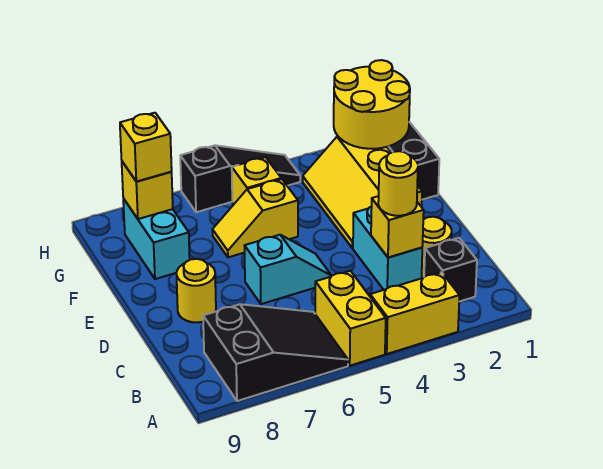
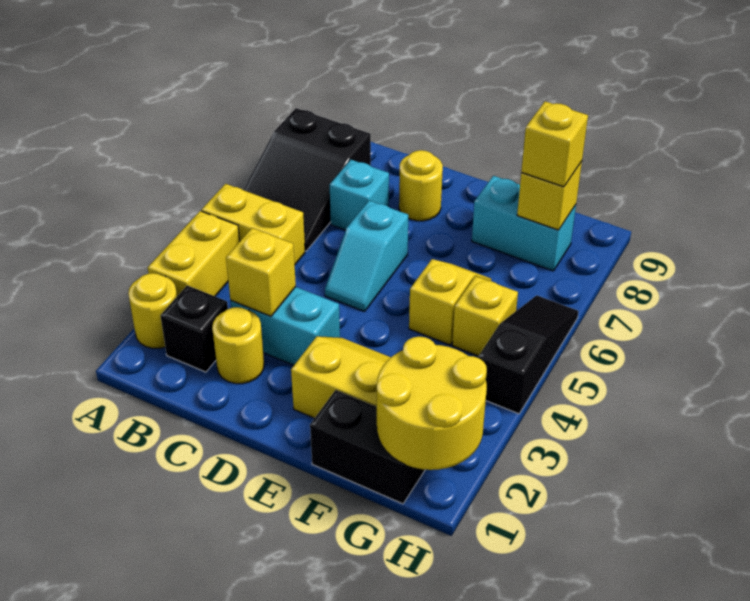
yellow 1x1 round brick [378,151,418,216] -> yellow 1x1 round brick moved to [128,273,177,348]
none -> cyan 1x1 brick [330,160,389,230]
black 1x3 slope [180,145,300,212] -> black 1x3 slope turned to [478,295,579,414]

